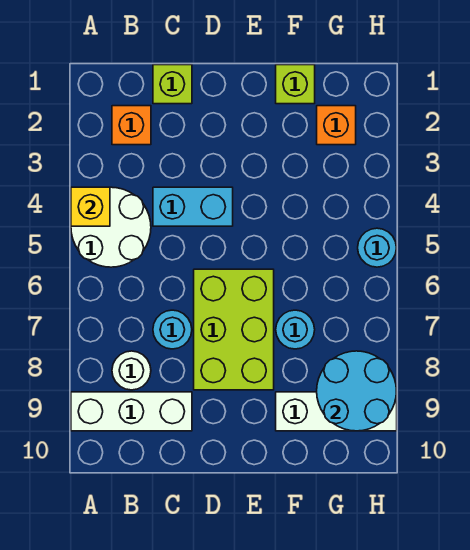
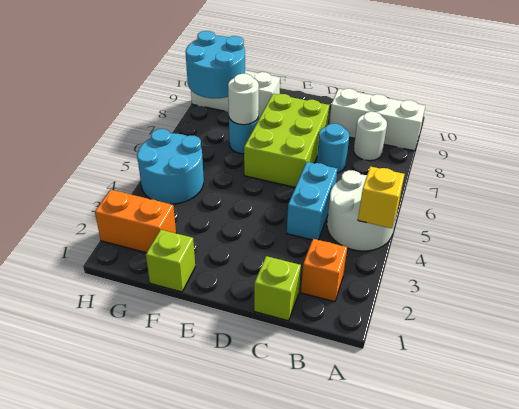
cyan 1x2 brick [153,187,233,226] -> cyan 1x2 brick turned to [287,162,337,240]
none -> white 1x1 round brick [228,74,259,125]
orange 1x1 brick [317,106,356,145] -> orange 1x2 brick [95,190,176,253]
cyan 1x1 round brick [358,228,396,267] -> cyan 2x2 round brick [137,129,204,204]

